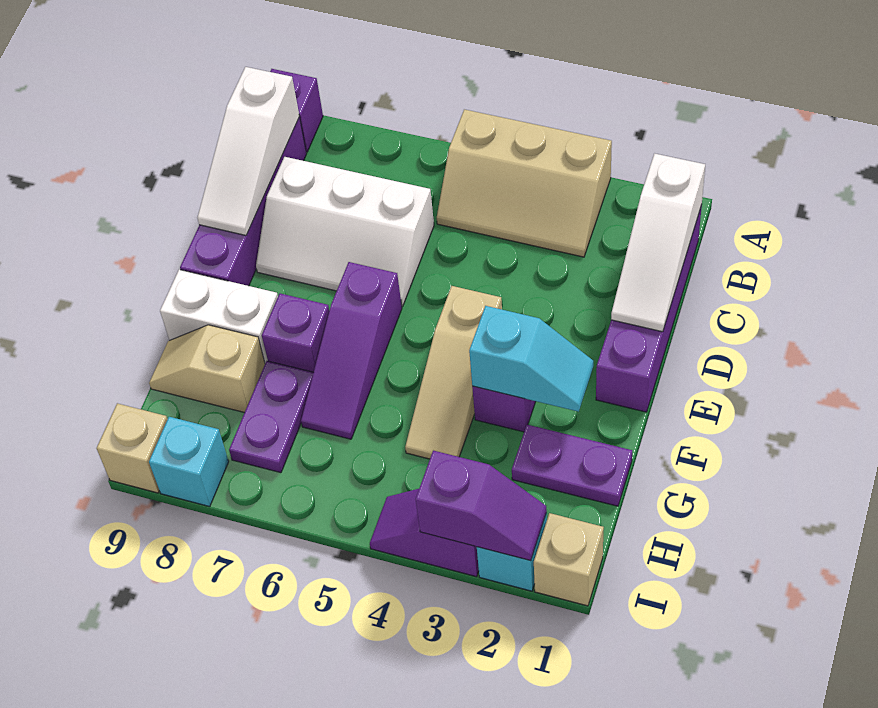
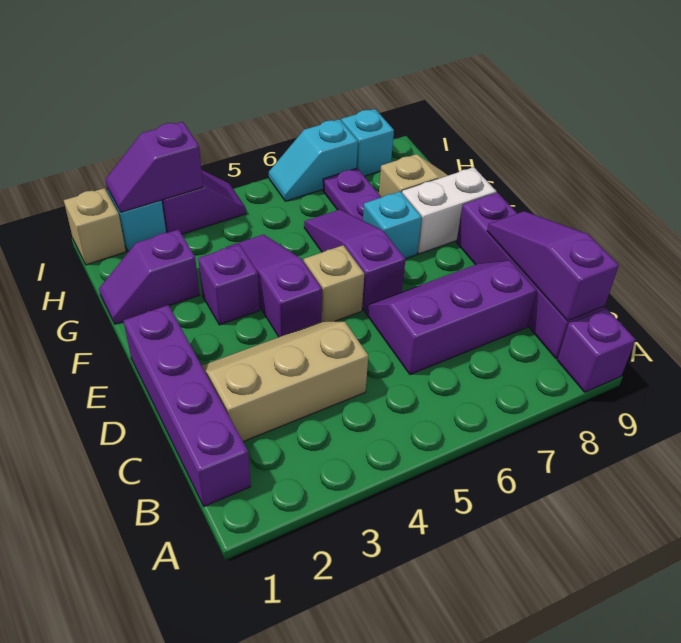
tan 2x3 slope [437,109,612,257] -> tan 2x3 slope moved to [202,321,368,442]
white 1x3 slope [611,153,705,332] -> none
white 1x3 slope [197,67,299,235] -> purple 1x3 slope [487,211,619,321]
white 2x3 slope [256,157,434,306] -> purple 2x3 slope [365,260,537,374]
tan 1x3 slope [405,286,502,459] -> purple 1x3 slope [226,235,322,337]
cyan 1x2 slope [469,306,593,412] -> cyan 1x2 slope moved to [269,119,358,201]
purple 1x1 brick [262,293,329,372] -> cyan 1x1 brick [363,191,422,259]
purple 1x2 plate [512,425,632,506] -> purple 1x2 slope [99,229,200,324]
tan 1x1 brick [97,403,168,493] -> tan 1x1 brick moved to [304,245,364,321]

